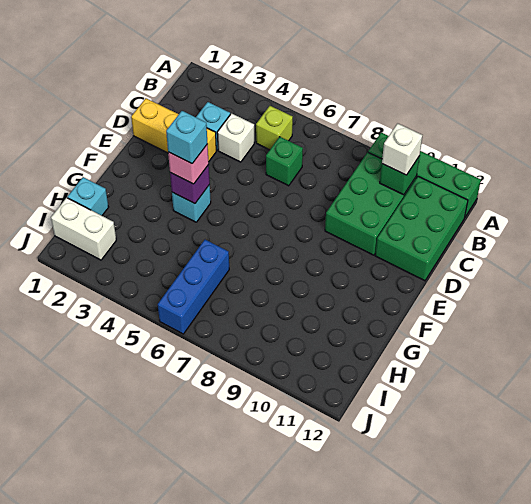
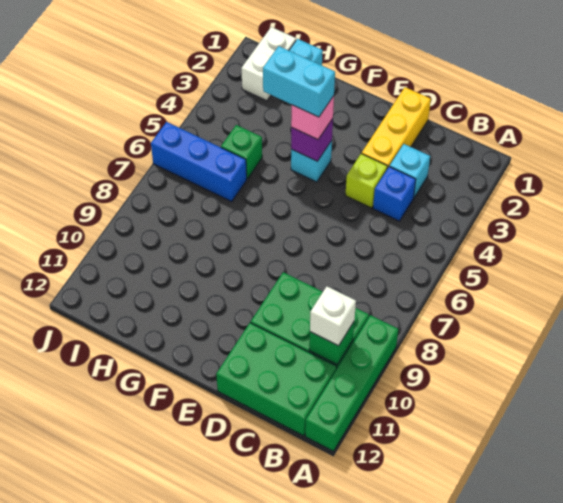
lime 1x1 brick [256,106,293,150] -> lime 1x1 brick moved to [345,154,388,208]
white 1x1 brick [217,113,254,162] -> blue 1x1 brick [373,167,416,221]
green 1x1 brick [266,137,303,186] -> green 1x1 brick moved to [221,125,262,179]
cyan 1x1 brick [166,111,207,164] -> cyan 1x2 brick [263,46,335,117]

